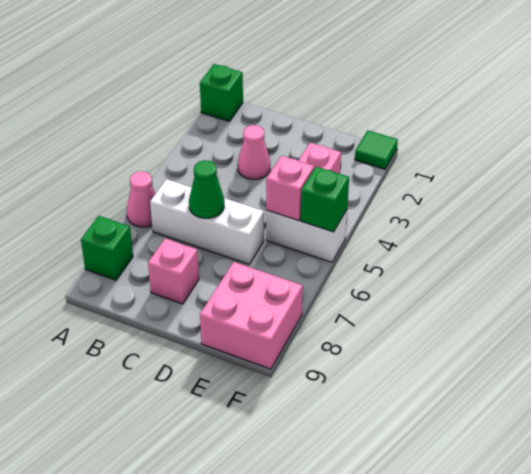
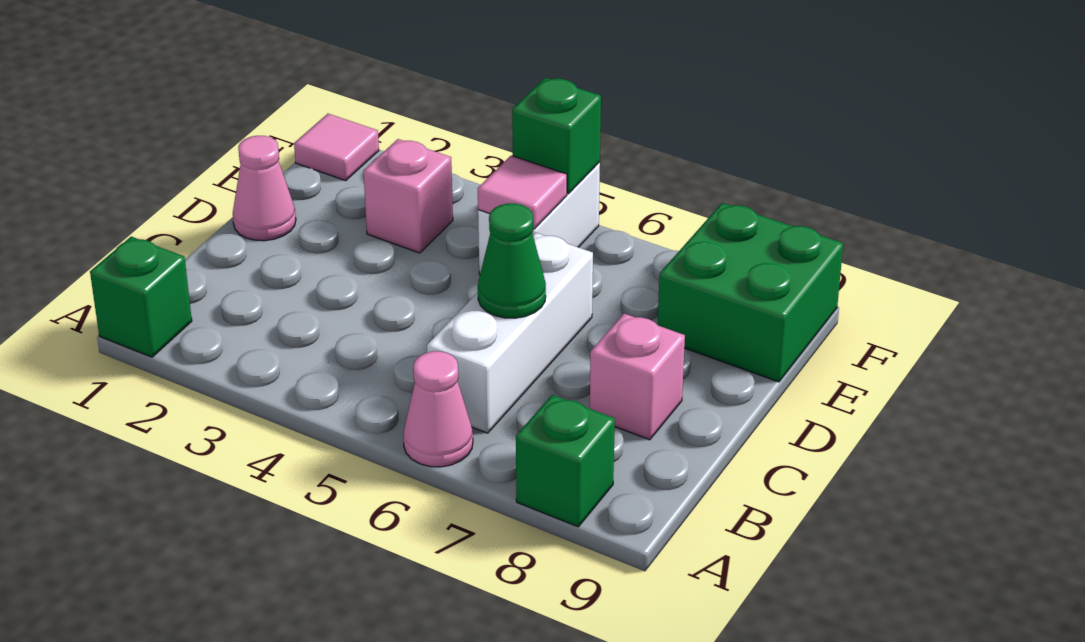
pink 1x1 cone [238,125,270,179] -> pink 1x1 cone moved to [233,136,296,241]
pink 1x1 brick [266,156,314,221] -> pink 1x1 tile [478,155,567,229]
pink 2x2 brick [200,262,303,369] -> green 2x2 brick [658,203,843,382]
green 1x1 tile [355,130,398,169] -> pink 1x1 tile [294,114,379,181]

